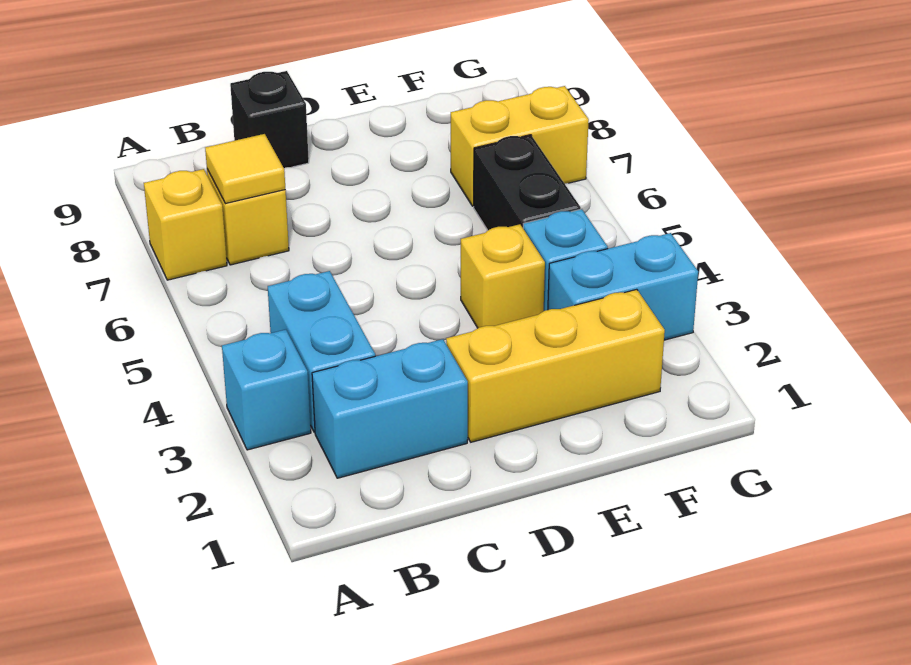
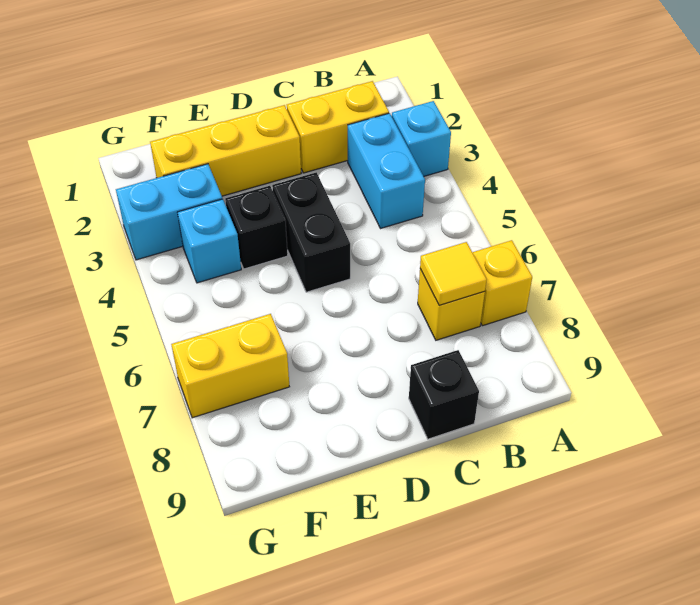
cyan 1x2 brick [312,339,468,478] -> yellow 1x2 brick [287,81,389,173]
yellow 1x1 brick [461,224,545,328] -> black 1x1 brick [225,186,288,269]
black 1x2 brick [474,135,581,230] -> black 1x2 brick moved to [272,172,350,292]

